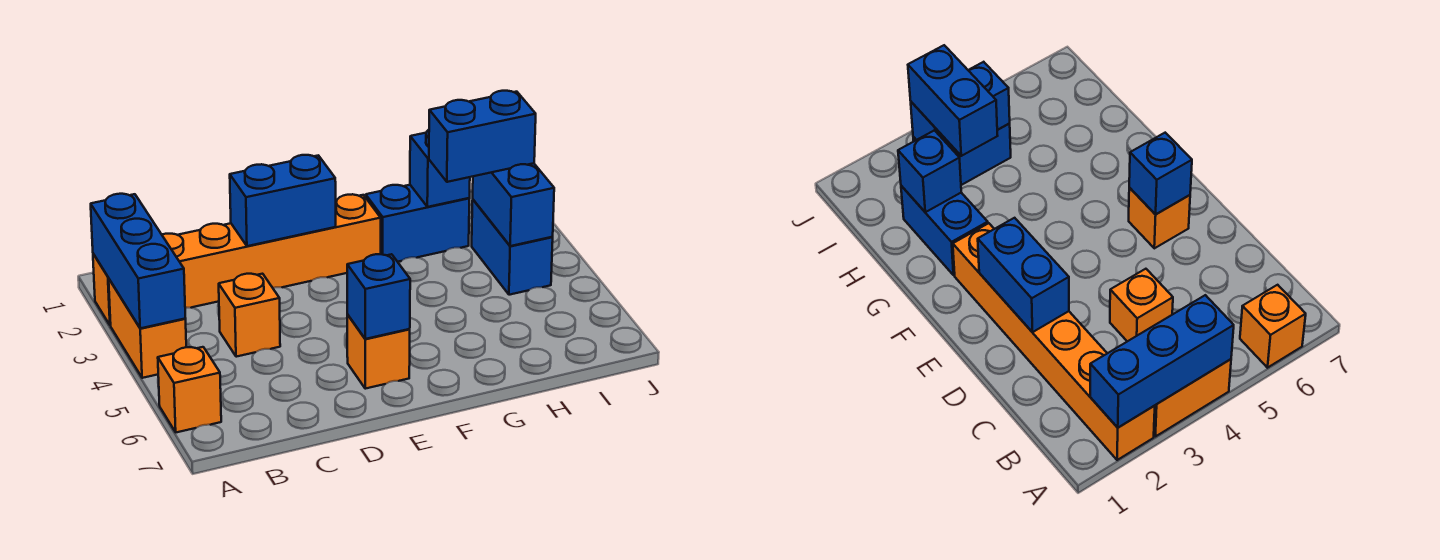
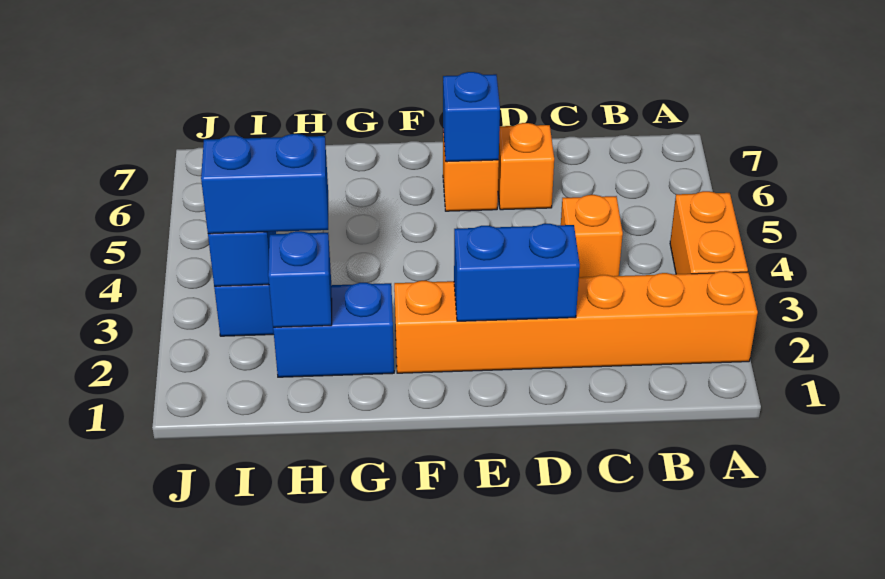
blue 1x3 brick [91,194,185,328] -> none
orange 1x1 brick [158,347,221,432] -> orange 1x1 brick moved to [498,123,554,210]

